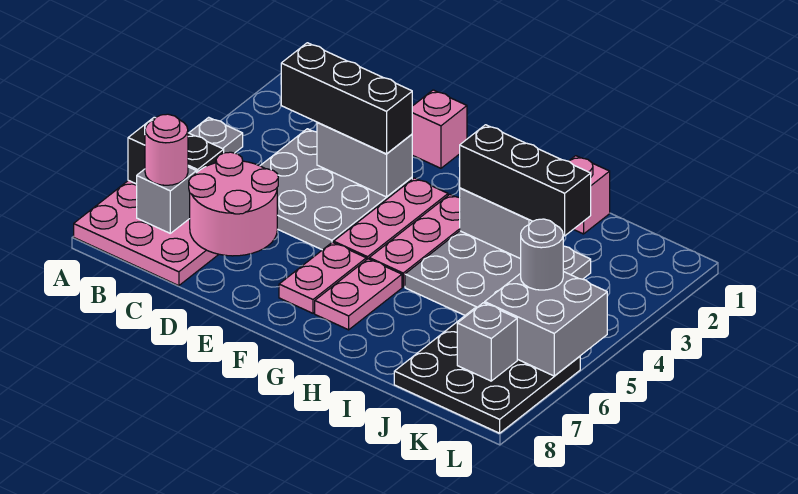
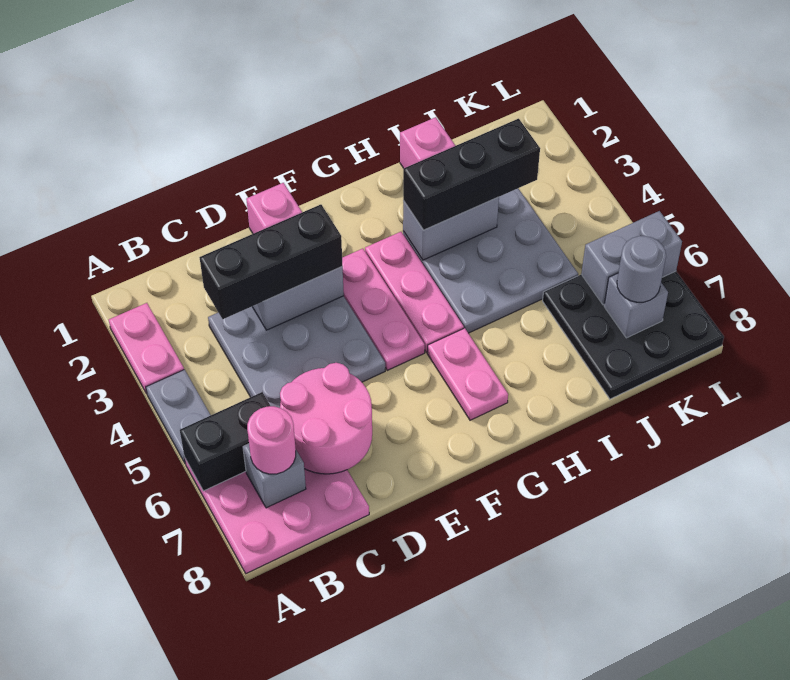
pink 1x2 plate [279,242,366,313] -> pink 1x2 plate moved to [109,303,184,394]
grey 2x2 brick [485,272,607,376] -> grey 1x2 brick [581,211,682,305]
grey 1x1 round brick [521,219,563,290] -> grey 1x1 round brick moved to [617,236,666,302]

